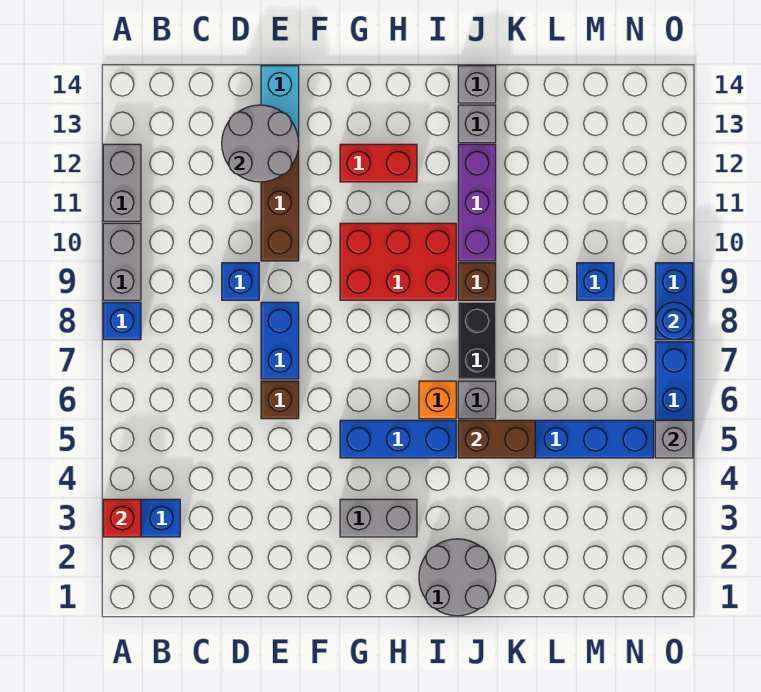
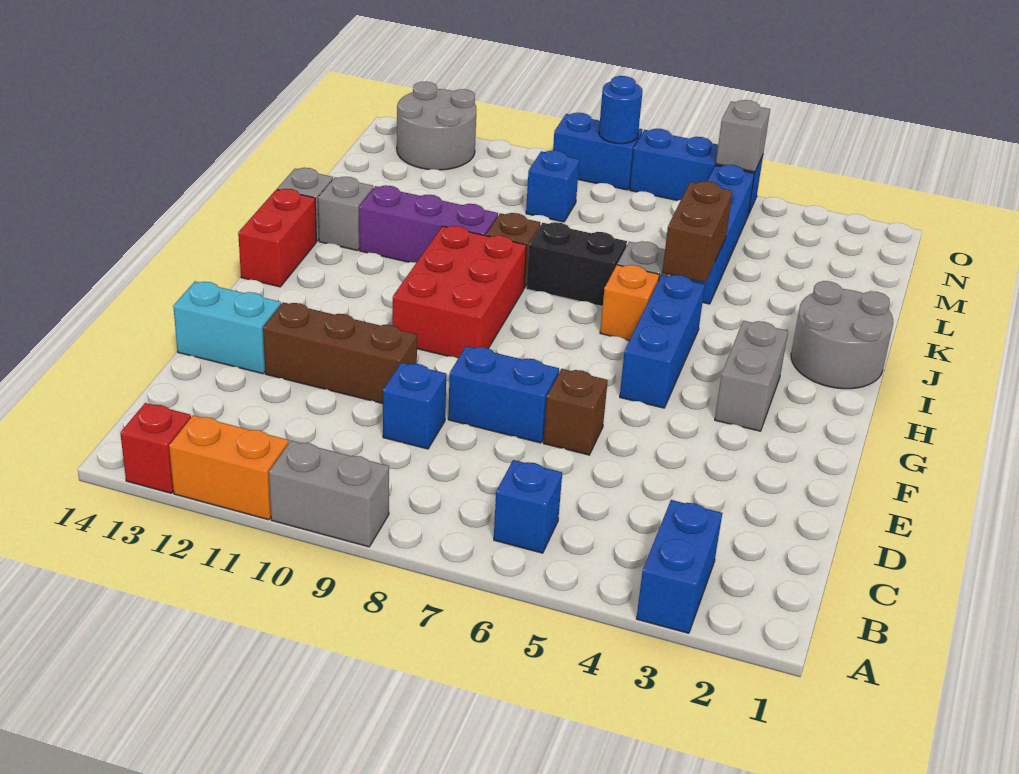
red 1x1 brick [103,499,141,537] -> red 1x1 brick moved to [120,403,191,493]
blue 1x1 brick [103,302,141,340] -> blue 1x1 brick moved to [494,460,562,553]
grey 1x2 brick [103,144,141,221] -> orange 1x2 brick [169,415,289,520]
grey 2x2 round brick [222,105,299,182] -> grey 2x2 round brick moved to [397,82,476,170]
red 1x2 brick [340,144,417,182] -> red 1x2 brick moved to [238,189,316,287]

